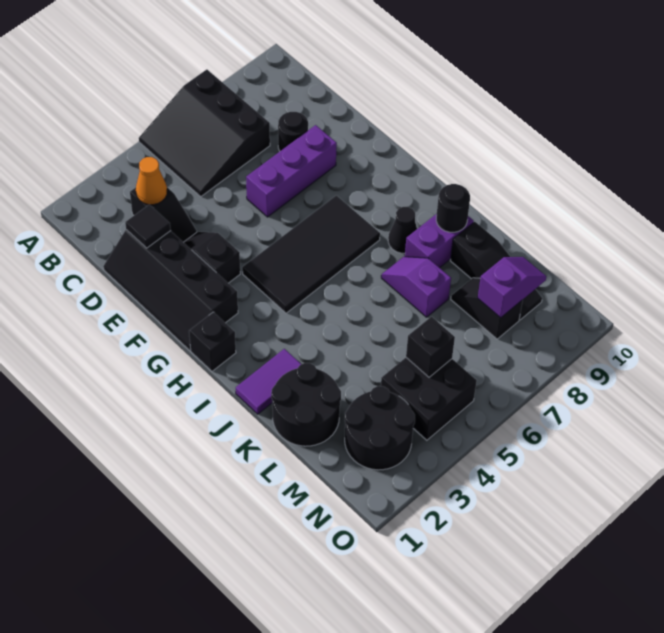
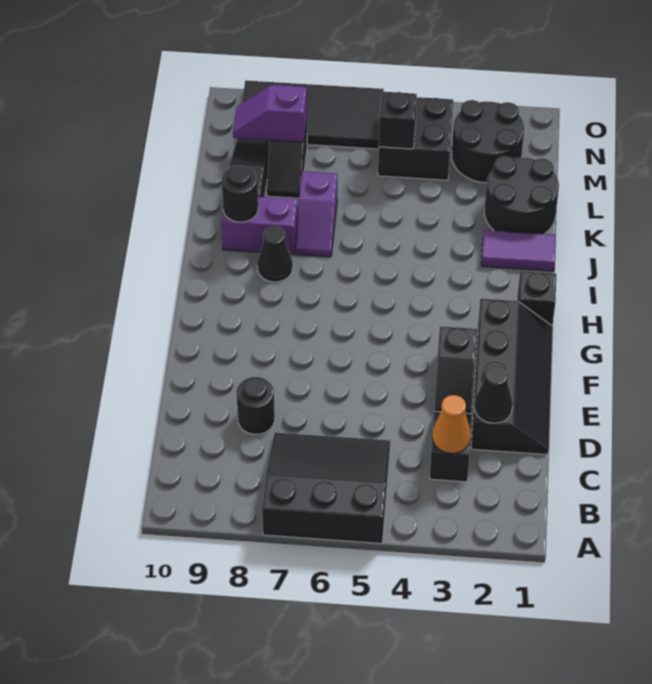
black 3x3 slope [139,70,270,196] -> black 3x3 slope turned to [262,433,390,544]
black 1x1 tile [125,205,171,248] -> black 1x1 cone [474,365,513,423]
purple 1x3 brick [246,125,337,217] -> none
black 2x4 tile [242,196,380,313] -> black 2x4 tile moved to [242,80,384,149]

